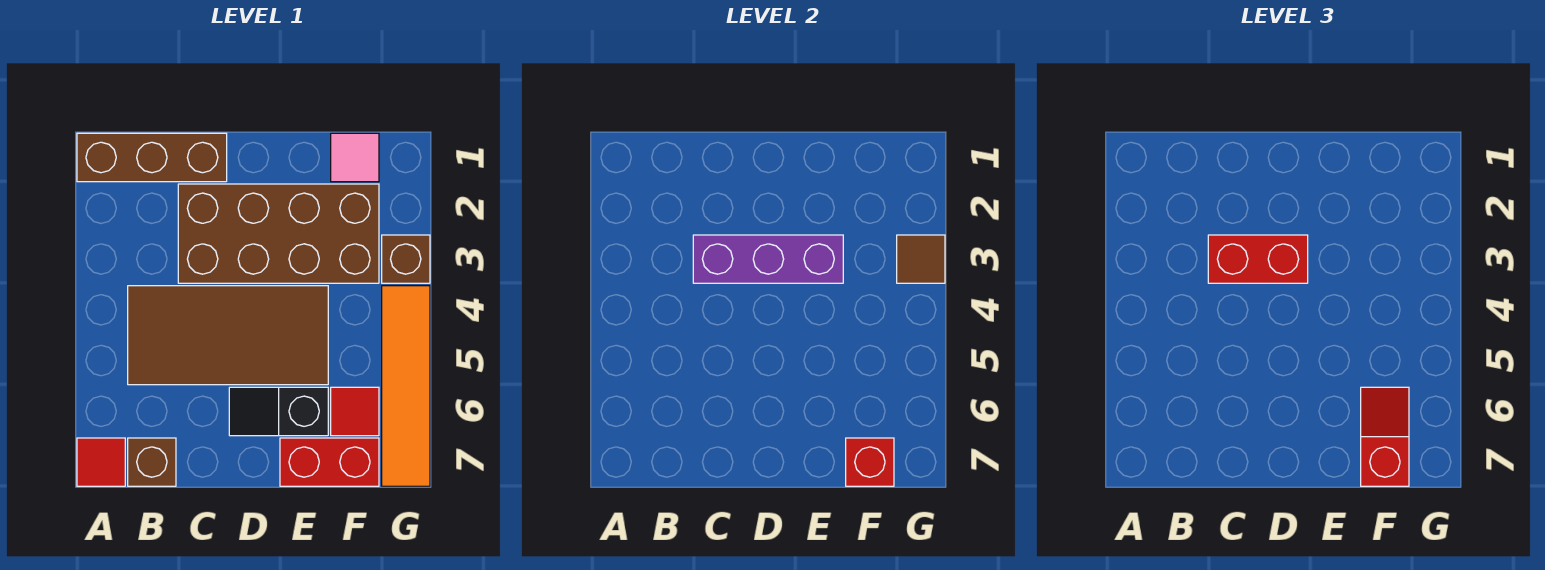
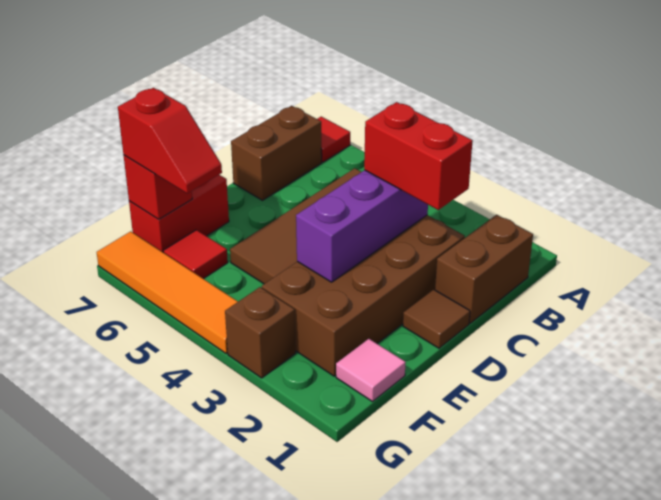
brown 1x3 brick [77,133,227,182] -> brown 1x2 brick [435,215,533,323]
brown 1x1 brick [128,438,176,486] -> brown 1x2 brick [231,106,322,200]
red 1x2 brick [1208,235,1308,283] -> red 1x2 brick turned to [364,102,473,210]
black 1x2 slope [229,387,328,436] -> none
brown 1x1 tile [897,235,945,283] -> brown 1x1 tile moved to [403,290,470,348]

